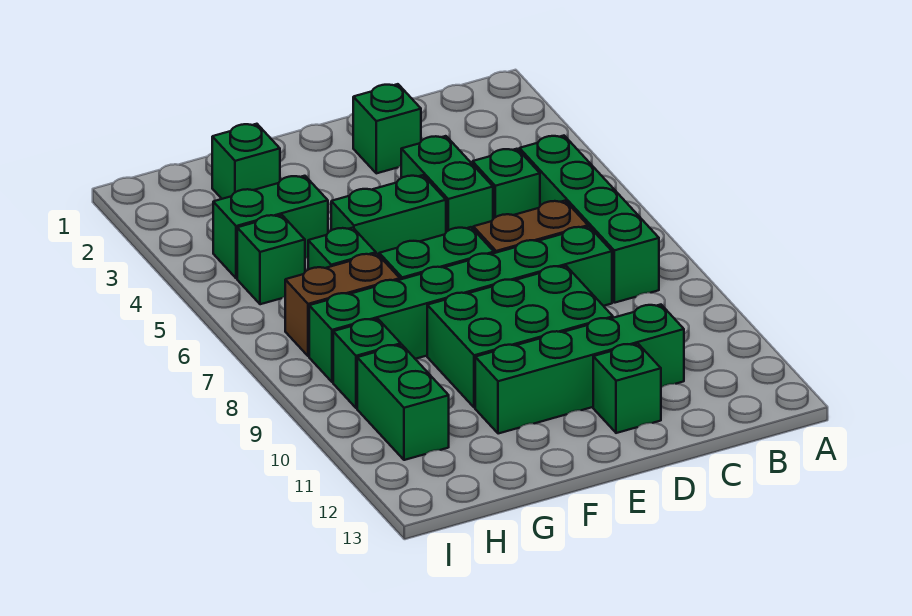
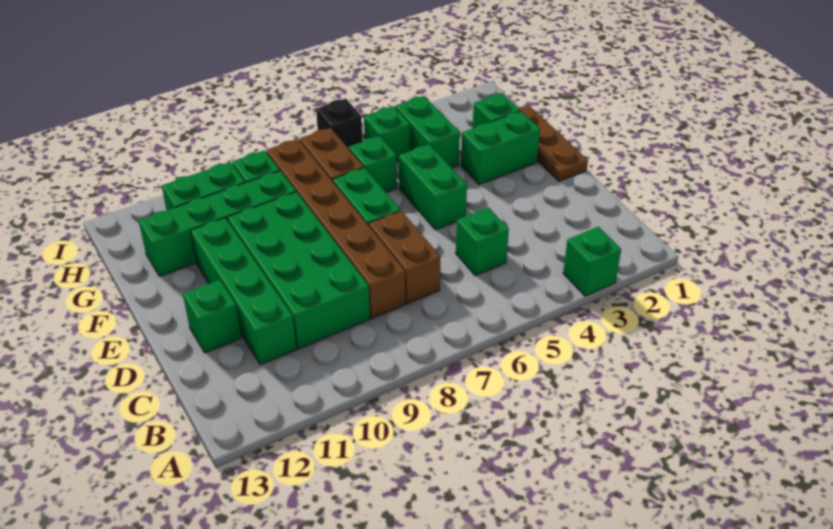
green 1x4 brick [519,136,659,303] -> green 1x4 brick moved to [139,171,296,276]
green 1x6 brick [309,227,612,382] -> brown 1x6 brick [266,139,405,318]
green 1x1 brick [353,84,421,173] -> green 1x1 brick moved to [563,227,621,296]
green 1x2 brick [401,136,493,232] -> green 1x2 brick moved to [461,111,540,184]
green 2x3 brick [427,266,613,408] -> green 2x4 brick [227,192,370,349]
none -> brown 1x3 plate [518,105,588,181]
none -> black 1x1 brick [316,99,363,149]

